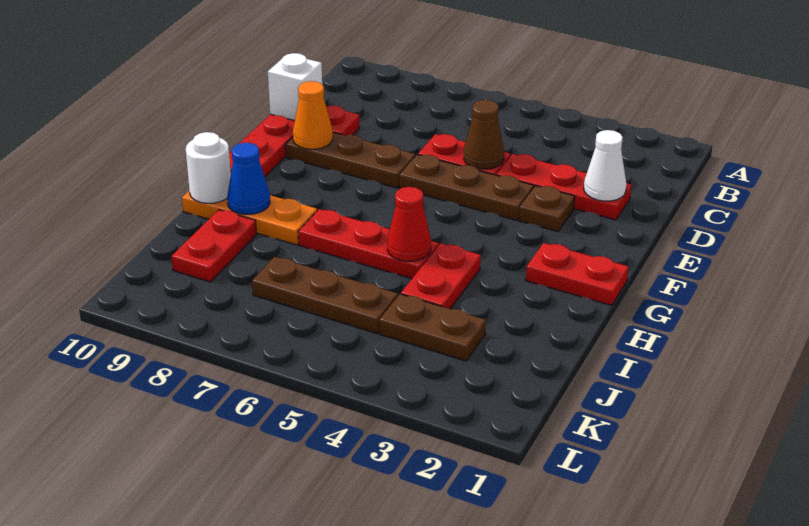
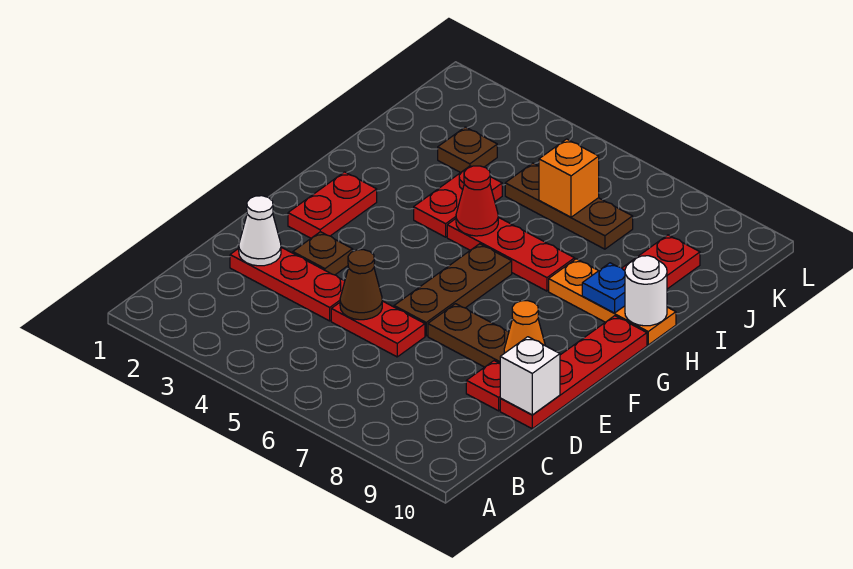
brown 1x3 plate [399,155,534,220] -> brown 1x3 plate turned to [394,244,512,336]
red 1x2 plate [526,243,628,305] -> red 1x2 plate turned to [288,172,377,238]
blue 1x1 cone [227,143,270,215] -> blue 1x1 plate [582,263,625,313]
brown 1x2 plate [379,294,486,361] -> brown 1x1 plate [438,127,497,173]
none -> orange 1x1 brick [539,139,599,217]

